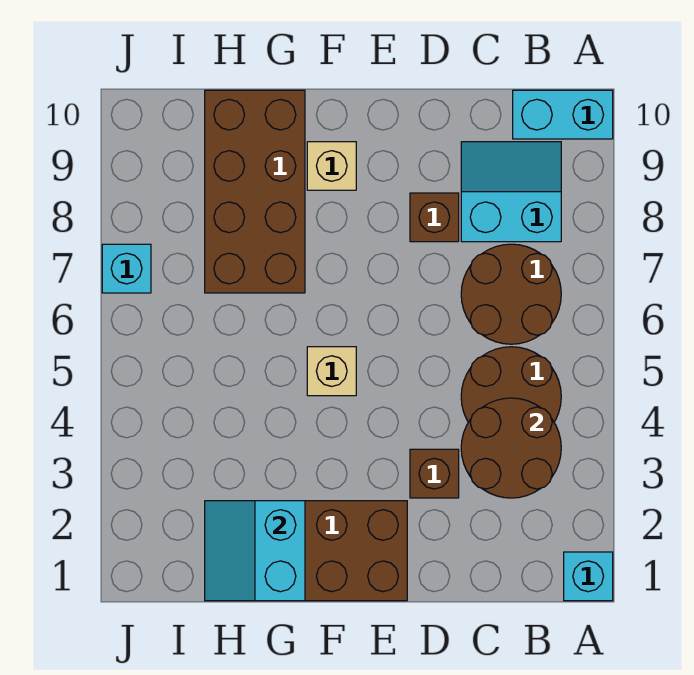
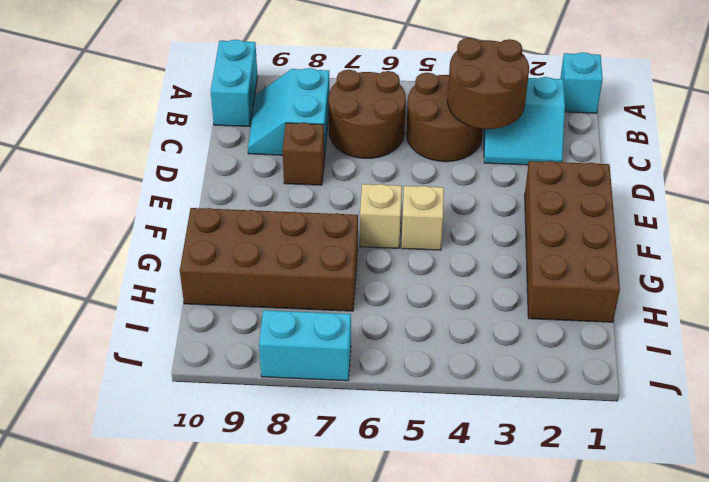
brown 1x1 brick [410,449,459,498] -> none
tan 1x1 brick [307,142,356,190] -> tan 1x1 brick moved to [360,184,402,248]
cyan 2x2 slope [205,501,305,601] -> cyan 2x2 slope moved to [484,77,565,165]
cyan 1x1 brick [102,244,151,293] -> cyan 1x2 brick [259,310,351,381]

